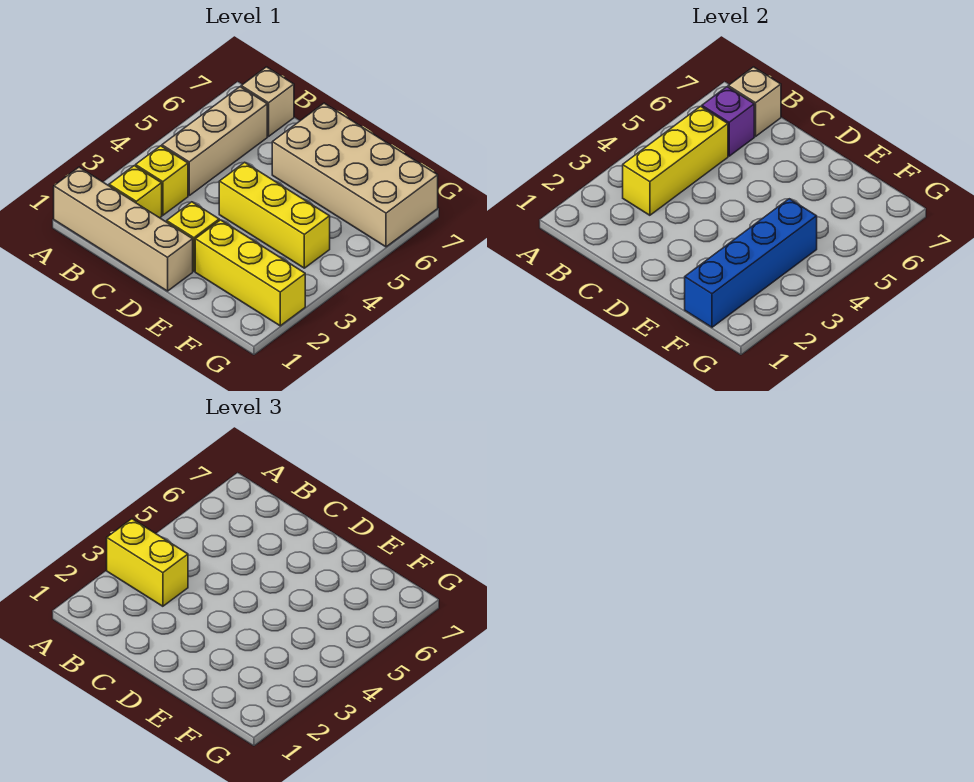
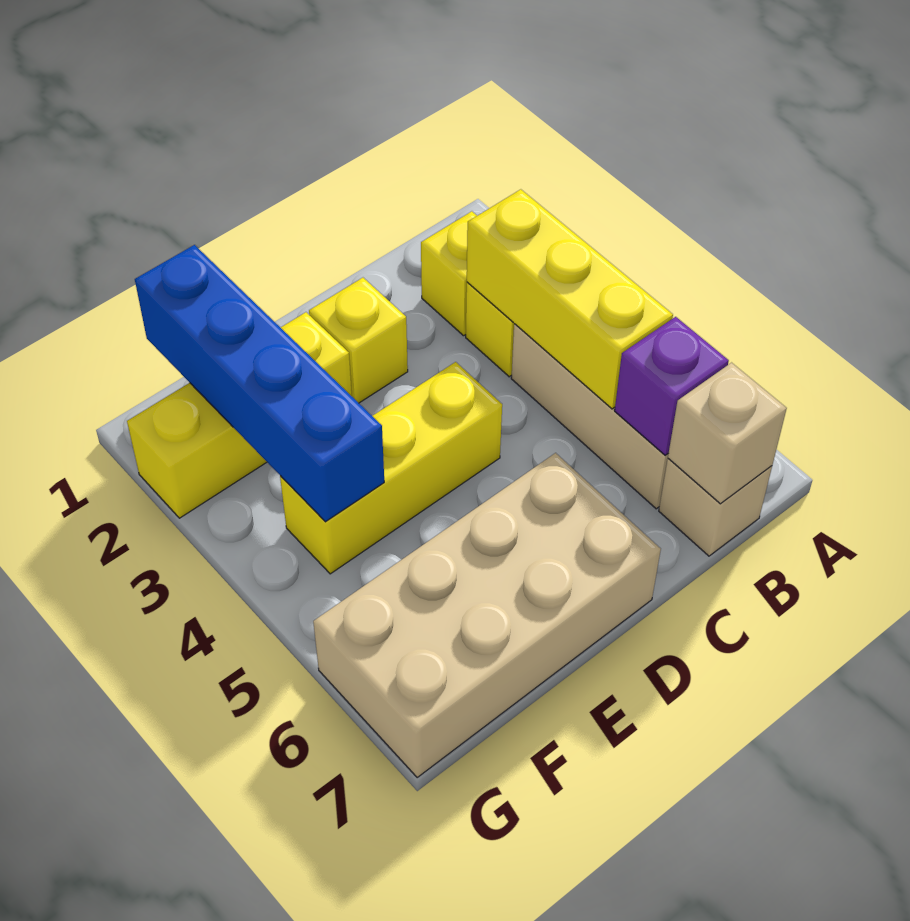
tan 1x4 brick [54,167,193,291] -> none
yellow 1x2 brick [107,519,188,606] -> none

